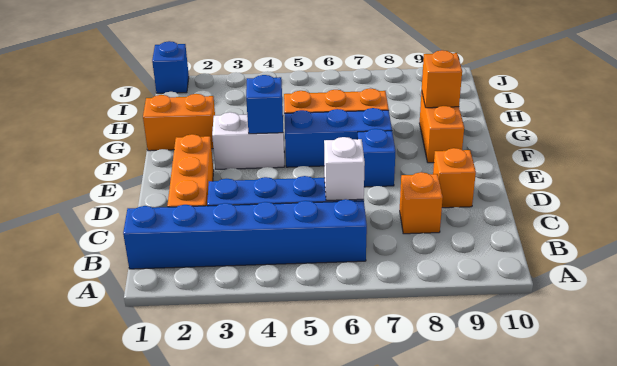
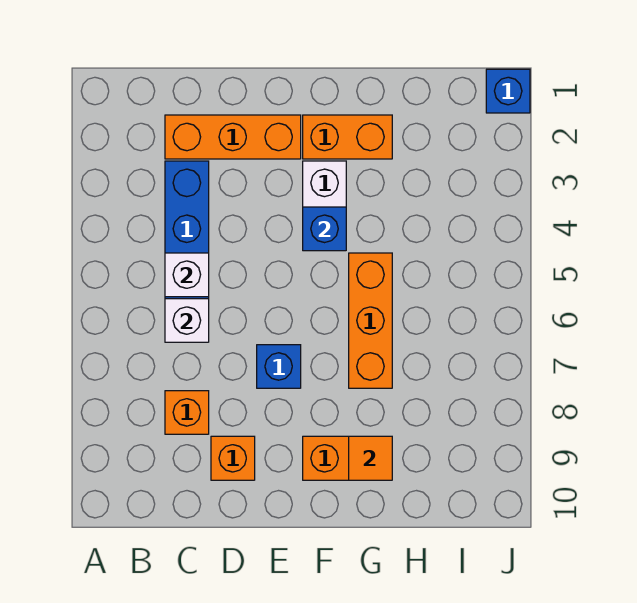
blue 1x6 brick [123,199,367,269] -> none
none -> white 1x1 brick [165,253,209,297]
blue 1x3 brick [284,108,392,167] -> none
orange 1x2 brick [143,94,215,151] -> orange 1x2 brick turned to [303,115,392,159]
orange 1x1 brick [422,50,462,108] -> orange 1x1 tile [349,436,392,480]

